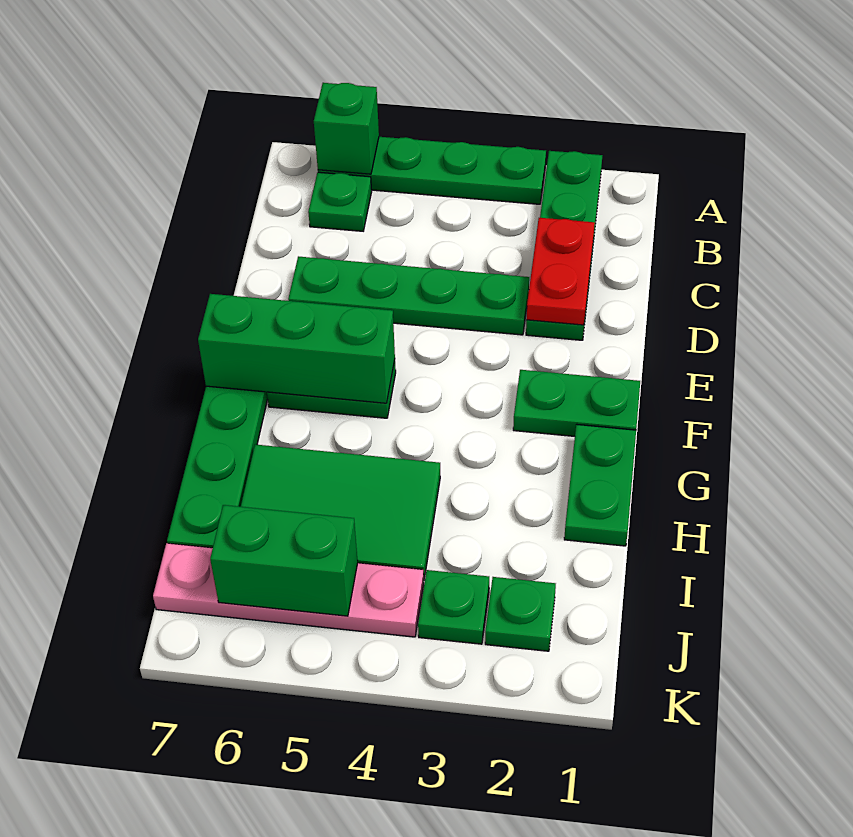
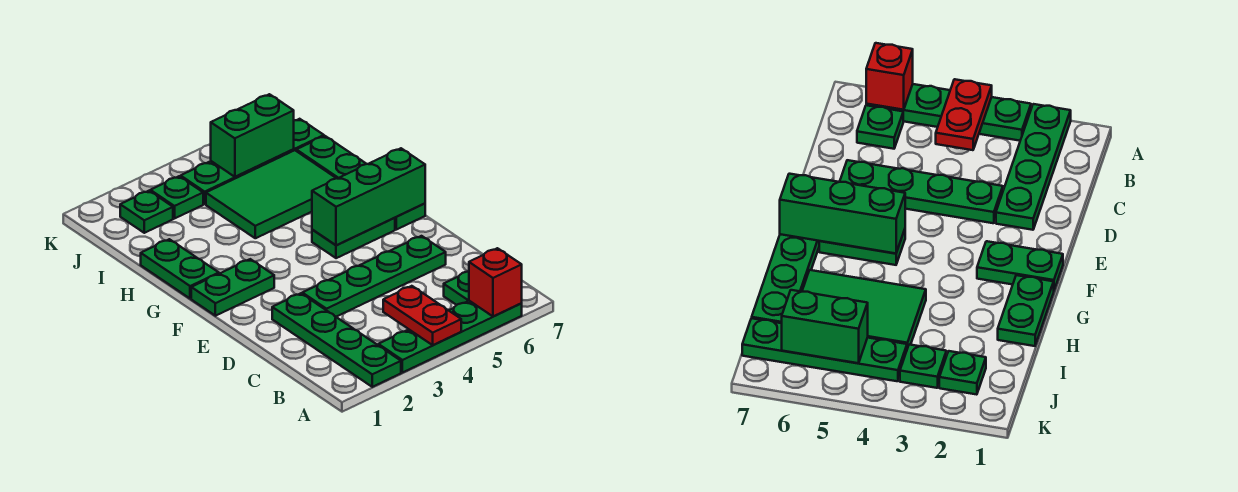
green 1x1 brick [314,83,379,174] -> red 1x1 brick [469,248,522,317]
red 1x2 plate [527,218,595,325] -> red 1x2 plate moved to [383,286,461,345]
pink 1x4 plate [153,543,424,637] -> green 1x4 plate [181,119,324,204]

